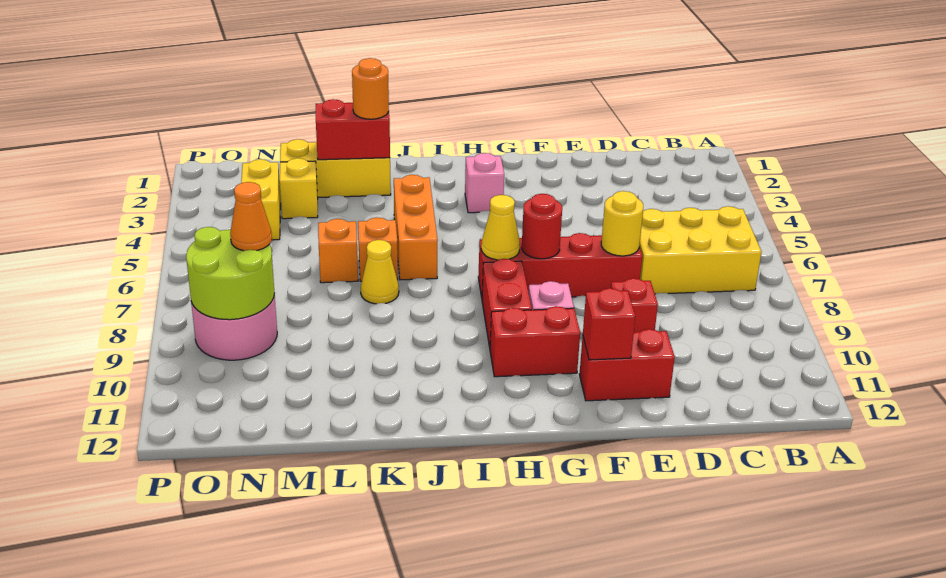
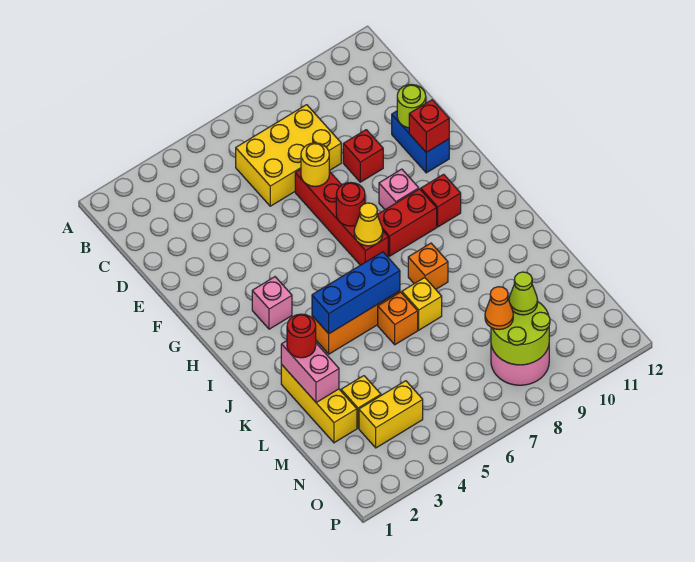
yellow 2x3 brick [639,206,761,294] -> yellow 2x3 brick turned to [236,105,341,206]
red 1x2 brick [579,329,675,401] -> blue 1x2 brick [392,111,449,173]
none -> lime 1x1 round brick [397,84,426,128]
red 1x2 brick [490,306,580,377] -> red 1x1 brick [421,174,461,227]
none -> blue 1x3 brick [312,252,400,334]
red 1x2 brick [316,99,390,160] -> pink 1x2 brick [281,341,339,403]
orange 1x1 round brick [352,58,389,119] -> red 1x1 round brick [287,314,316,358]
yellow 1x1 cone [361,240,399,304] -> yellow 1x1 brick [402,278,442,330]
orange 1x1 brick [318,219,358,283] -> orange 1x1 brick moved to [408,243,448,289]
none -> lime 1x1 cone [509,272,538,315]

